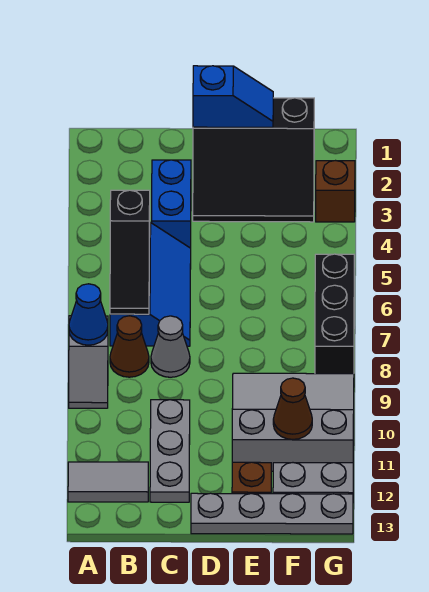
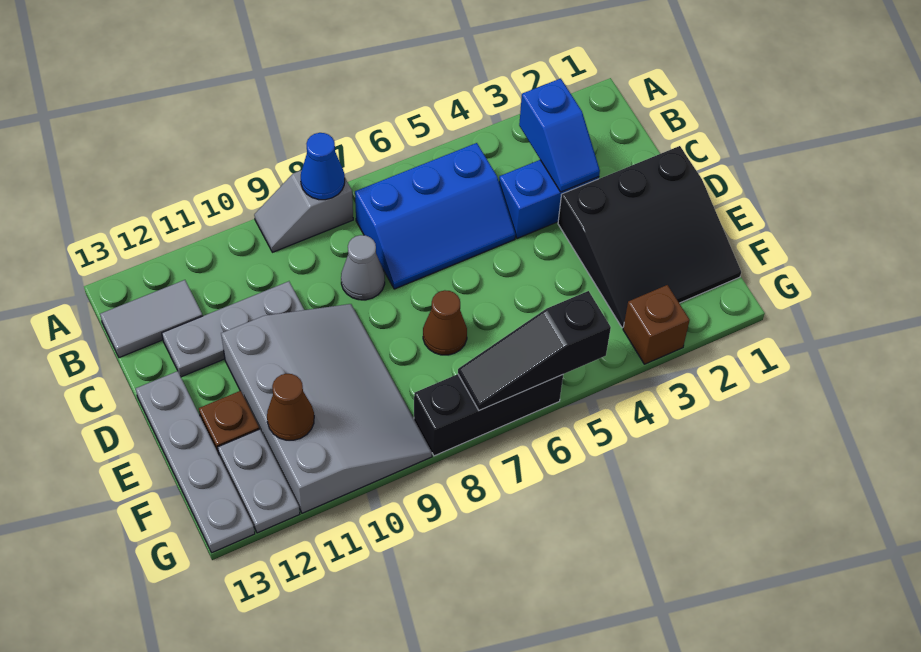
grey 1x2 tile [68,462,148,502] -> grey 1x2 tile turned to [100,280,203,358]
black 1x3 slope [110,190,150,314] -> black 1x3 slope moved to [458,291,611,411]
brown 1x1 cone [110,316,149,377] -> brown 1x1 cone moved to [423,290,467,355]
black 3x3 slope [193,98,314,222] -> black 3x3 slope turned to [558,146,741,328]
blue 1x2 slope [193,66,273,127] -> blue 1x2 slope moved to [519,78,600,192]
grey 3x3 slope [232,373,354,471] -> grey 3x4 slope [221,304,432,513]

